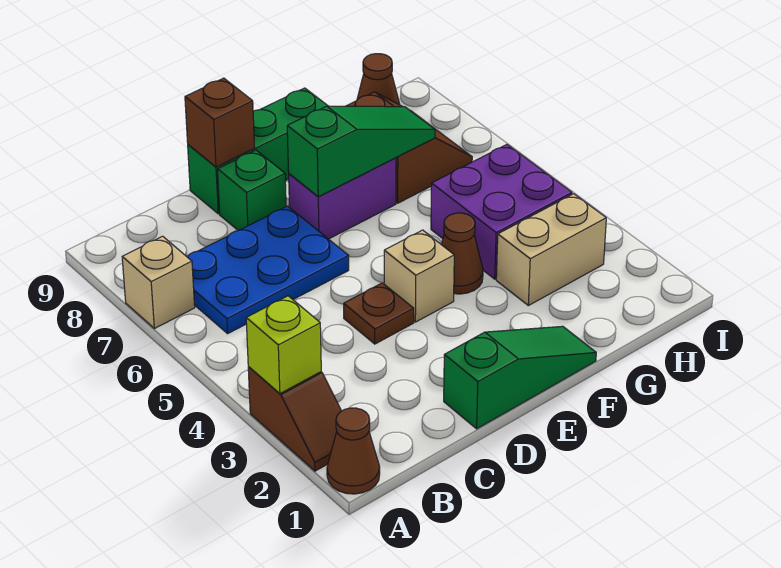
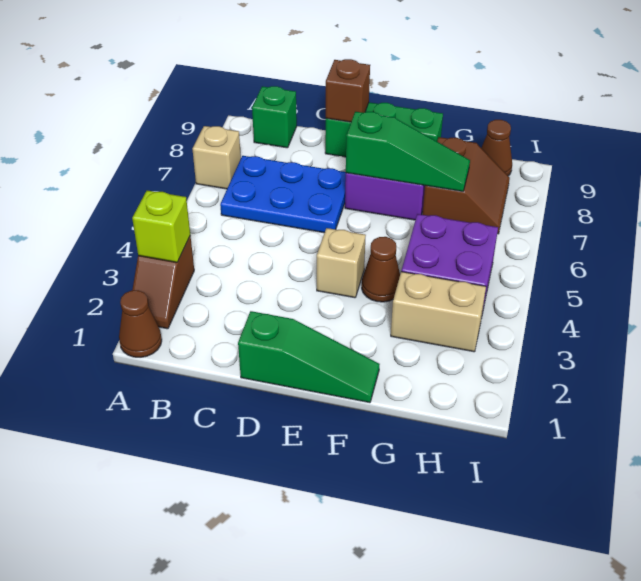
brown 1x1 plate [344,283,414,344] -> none
green 1x1 brick [218,150,286,230] -> green 1x1 brick moved to [252,86,297,148]

